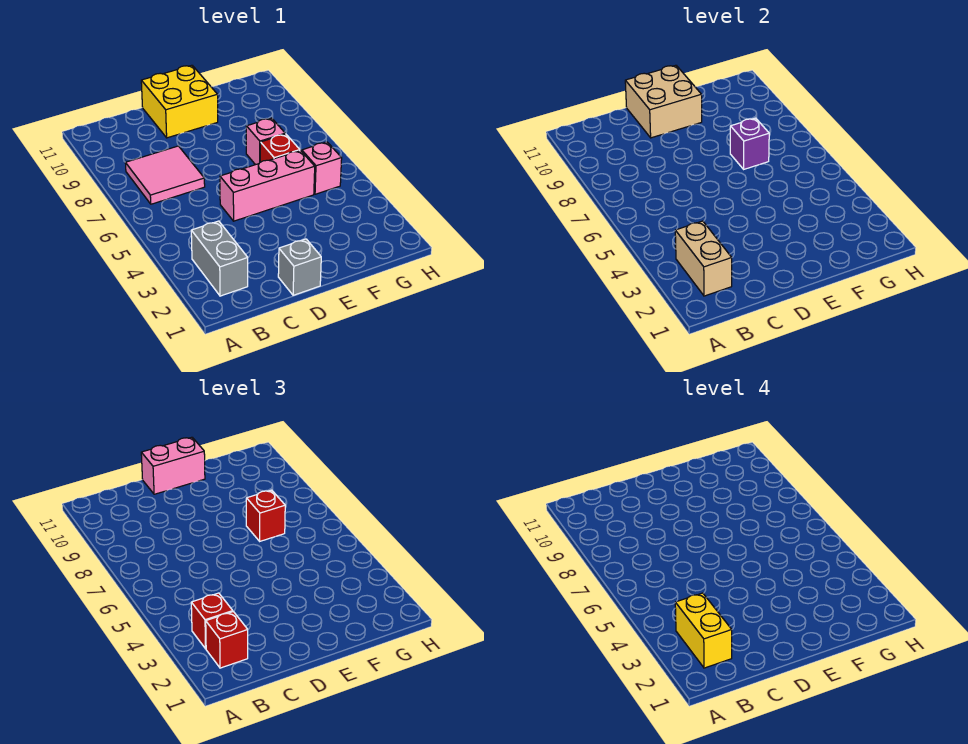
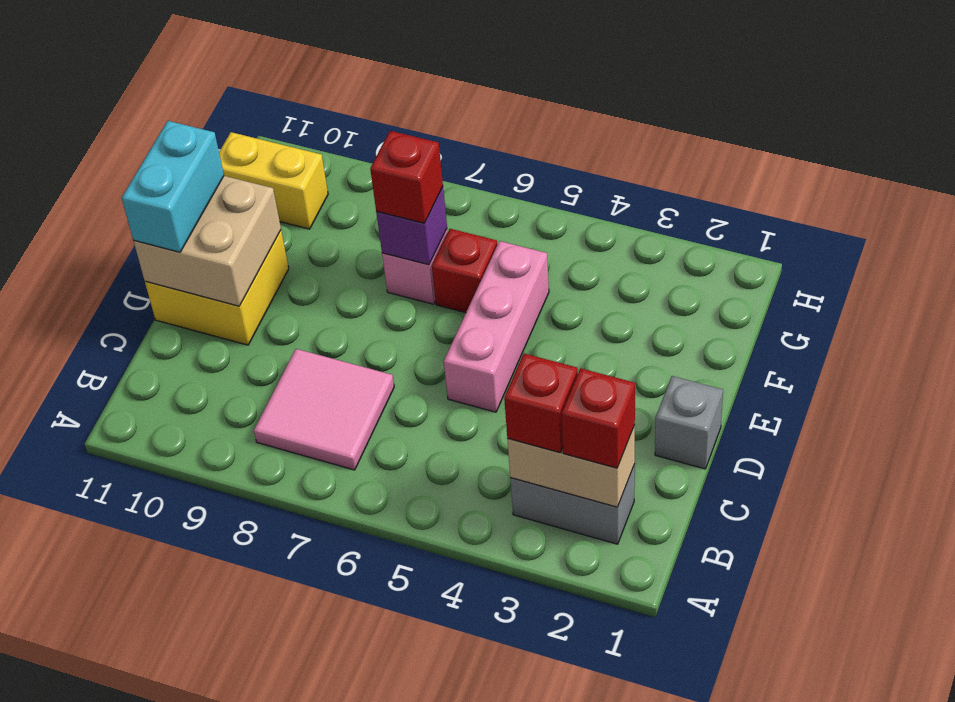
yellow 1x2 brick [675,593,732,668] -> yellow 1x2 brick moved to [219,132,328,229]
pink 1x2 brick [141,437,205,494] -> cyan 1x2 brick [122,121,224,252]
pink 1x1 brick [302,142,342,194] -> none

